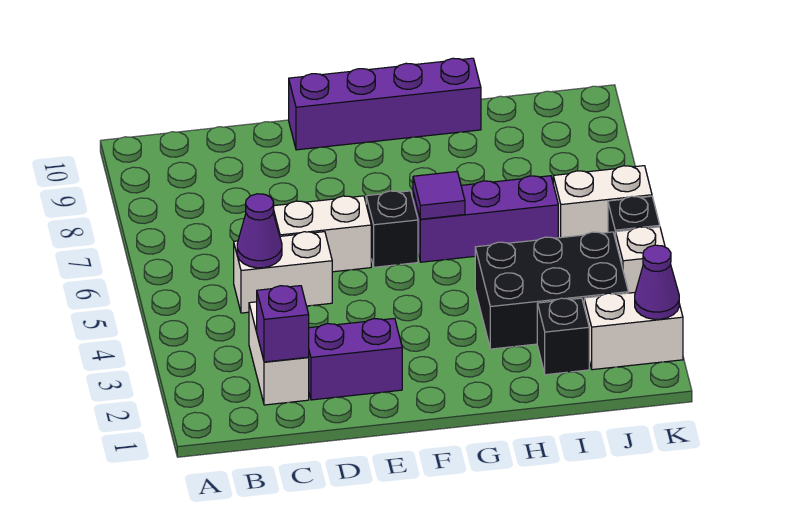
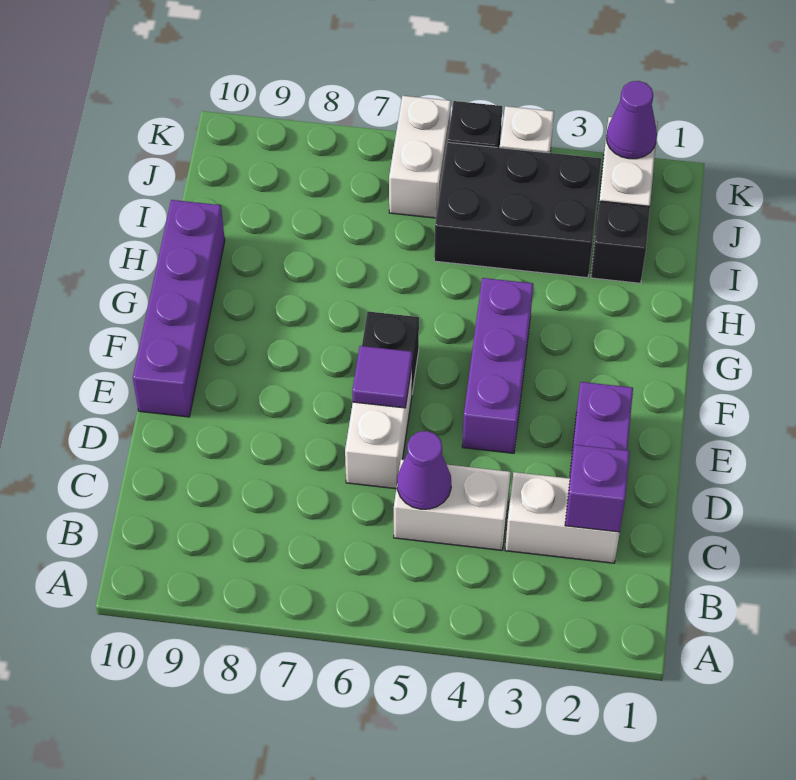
white 1x2 brick [234,232,332,313] -> white 1x2 brick turned to [394,459,511,550]
purple 1x3 brick [413,176,558,262] -> purple 1x3 brick moved to [462,278,533,453]
purple 1x1 tile [413,172,465,219] -> purple 1x1 tile moved to [352,346,412,408]
black 2x3 brick [475,232,628,349] -> black 2x3 brick turned to [434,142,601,278]

